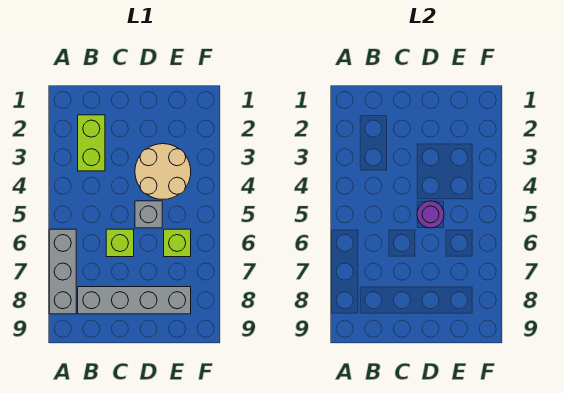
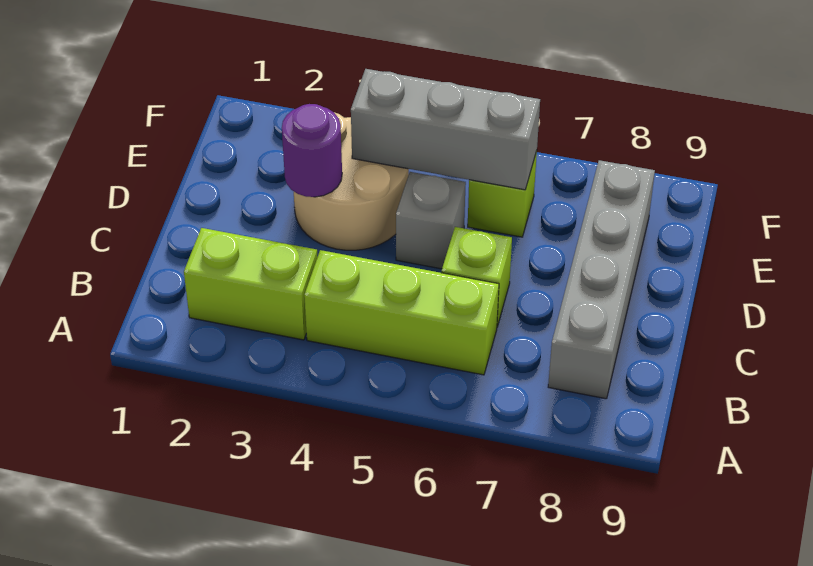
grey 1x3 brick [49,229,76,314] -> grey 1x3 brick moved to [351,69,540,190]
none -> lime 1x3 brick [304,250,499,375]
purple 1x1 round brick [417,201,444,228] -> purple 1x1 round brick moved to [282,104,342,197]

